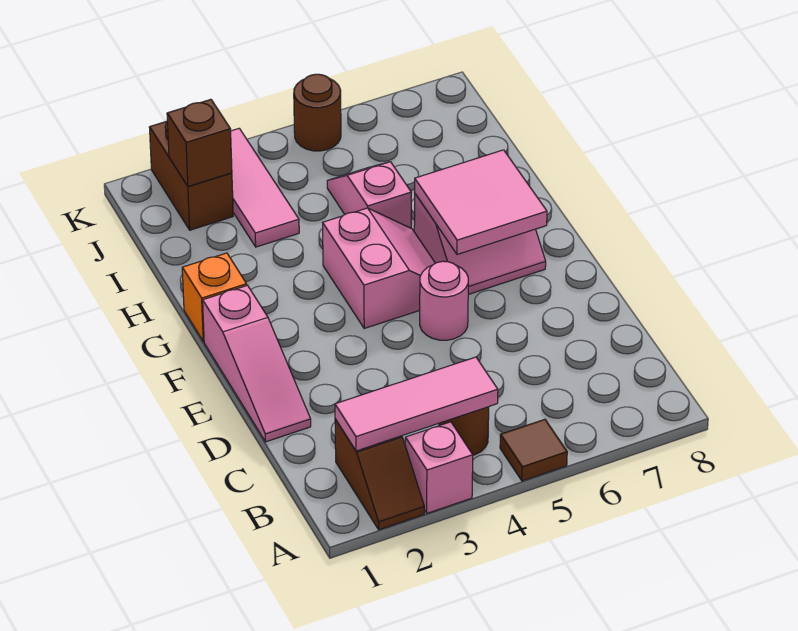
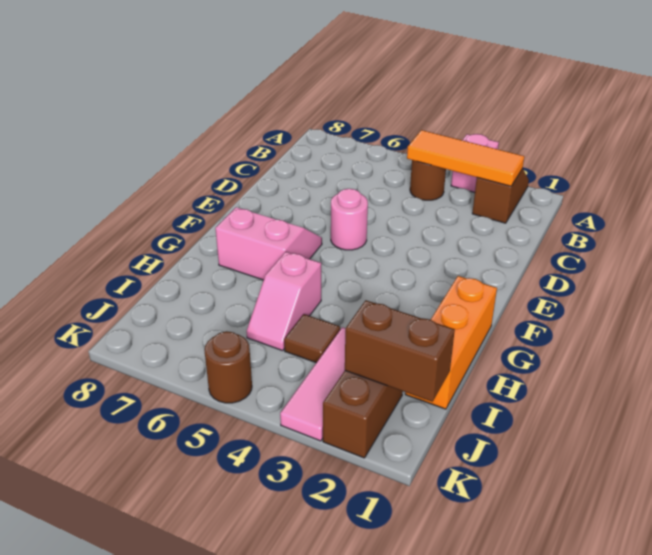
brown 1x1 tile [500,419,567,481] -> brown 1x1 tile moved to [284,314,340,363]
pink 1x3 tile [335,357,498,451] -> orange 1x3 tile [407,130,524,186]
pink 1x3 slope [203,285,311,442] -> none
pink 2x2 slope [323,208,435,328] -> none
pink 2x2 tile [415,150,547,254] -> none
orange 1x1 brick [182,253,247,341] -> orange 1x3 brick [405,276,497,409]
brown 1x1 brick [167,99,232,186] -> brown 1x2 brick [345,300,455,402]

